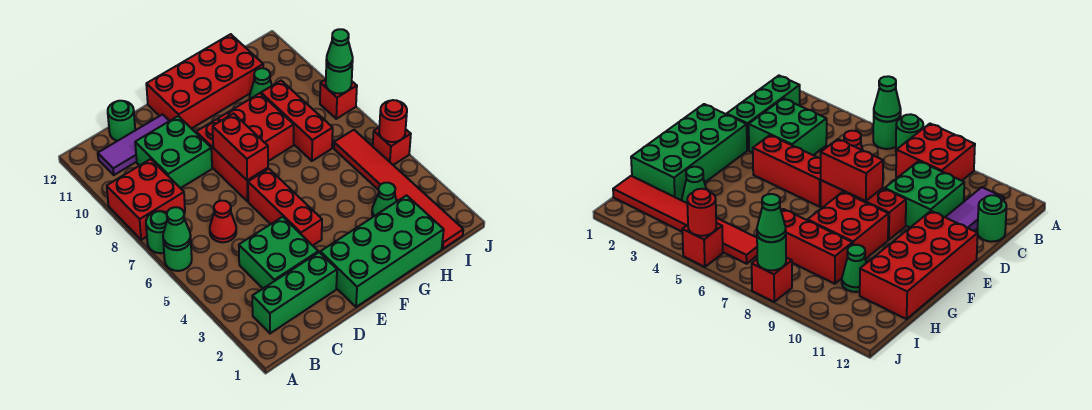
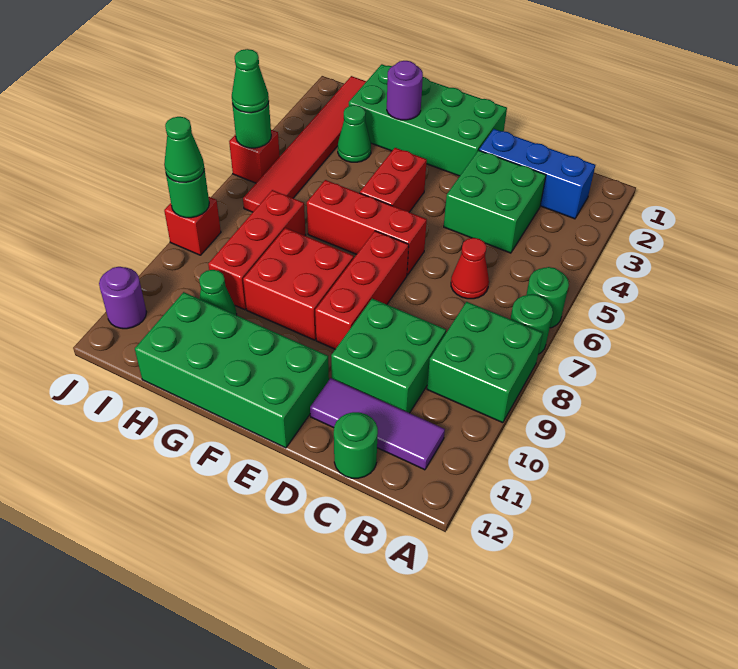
green 1x1 cone [163,207,191,250] -> green 1x1 cone moved to [232,49,269,113]
red 2x2 brick [107,159,185,240] -> green 2x2 brick [427,302,543,423]
green 1x3 brick [252,252,337,333] -> blue 1x3 brick [479,129,595,219]
red 1x3 brick [248,169,322,245] -> red 1x3 brick turned to [307,180,427,275]
red 1x2 brick [213,114,268,180] -> red 1x2 brick moved to [360,148,427,212]
red 2x4 brick [146,34,263,129] -> green 2x4 brick [135,292,329,448]
none -> purple 1x1 round brick [387,61,423,120]
red 1x1 round brick [379,100,407,142] -> green 1x1 round brick [232,102,271,148]
none -> purple 1x1 round brick [99,267,146,329]

